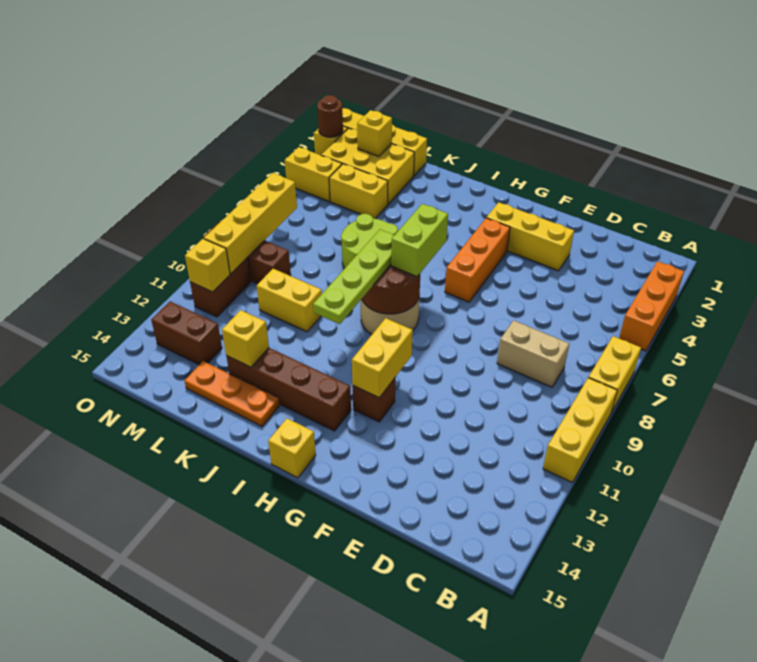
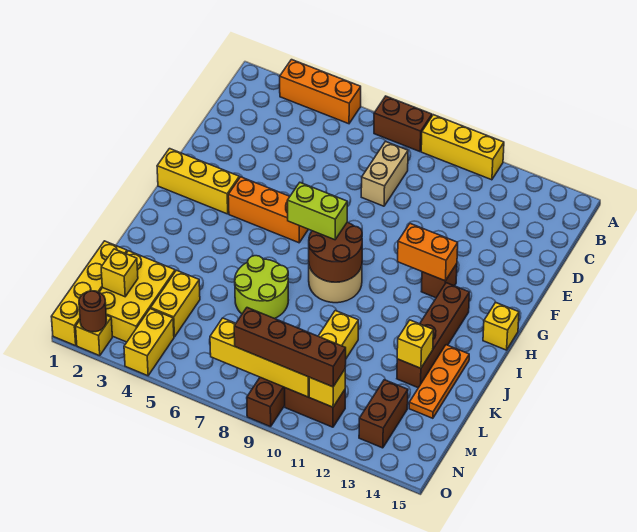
yellow 1x2 brick [588,336,641,413] -> brown 1x2 brick [374,96,432,152]
yellow 1x3 brick [487,202,574,271] -> yellow 1x3 brick turned to [157,149,239,214]
yellow 1x2 brick [352,318,413,398] -> orange 1x2 brick [398,224,458,281]
lime 1x4 plate [313,229,394,324] -> none
none -> brown 1x4 brick [234,308,346,387]

